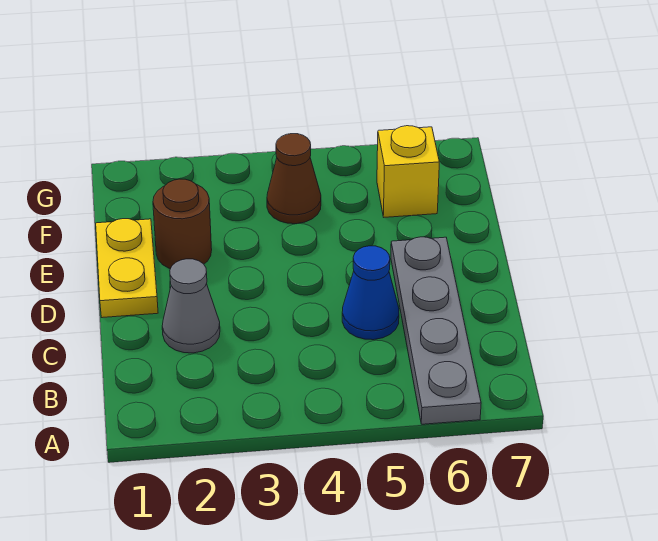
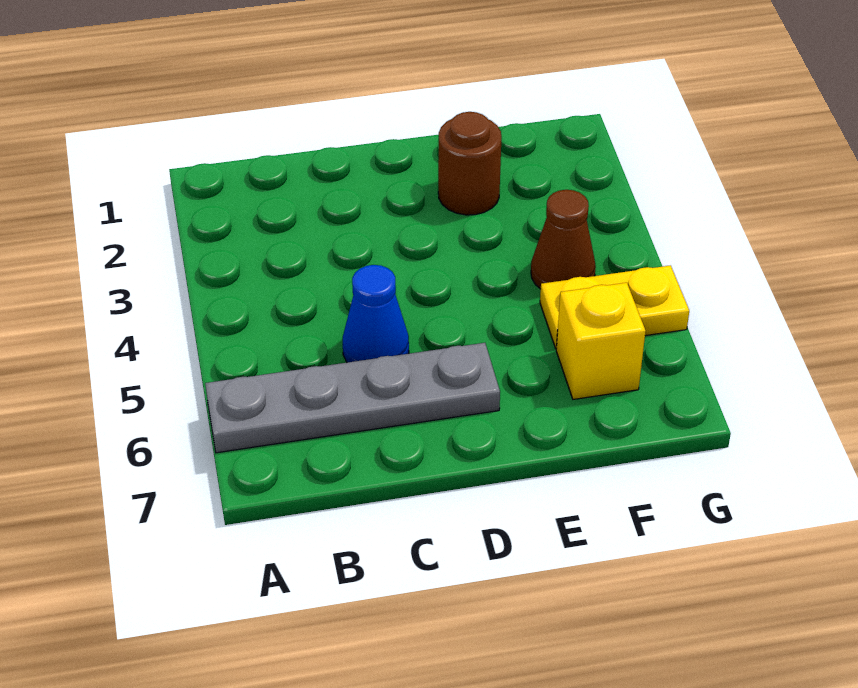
grey 1x1 cone [162,259,220,353] -> none
yellow 1x2 plate [96,219,158,318] -> yellow 1x2 plate moved to [540,265,689,348]

